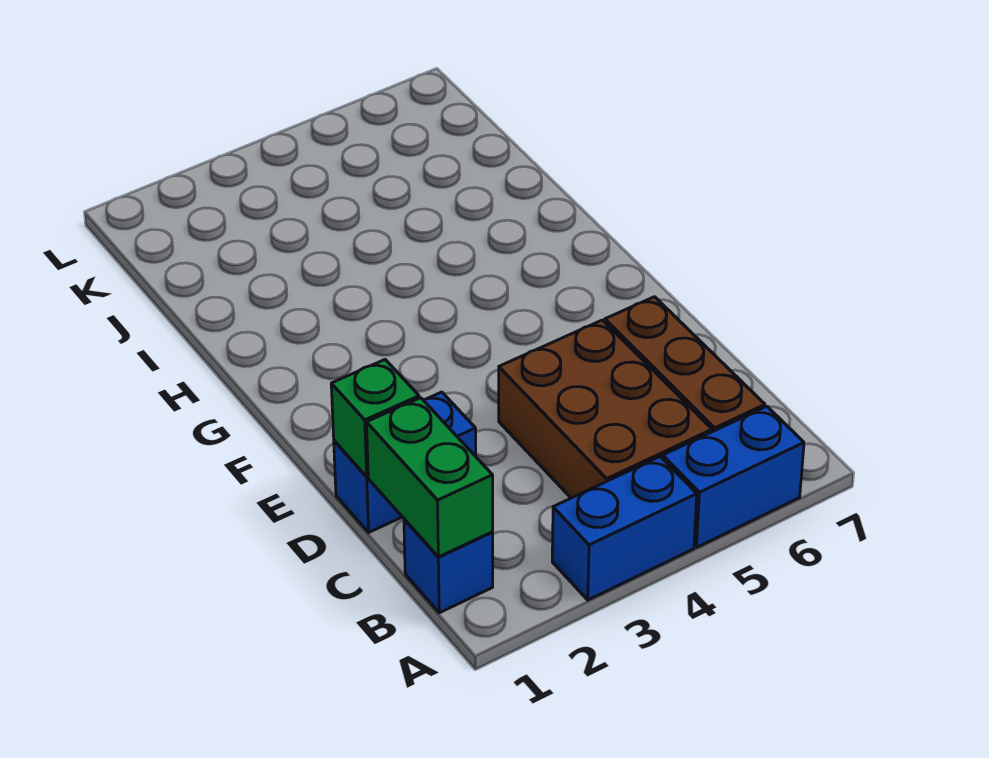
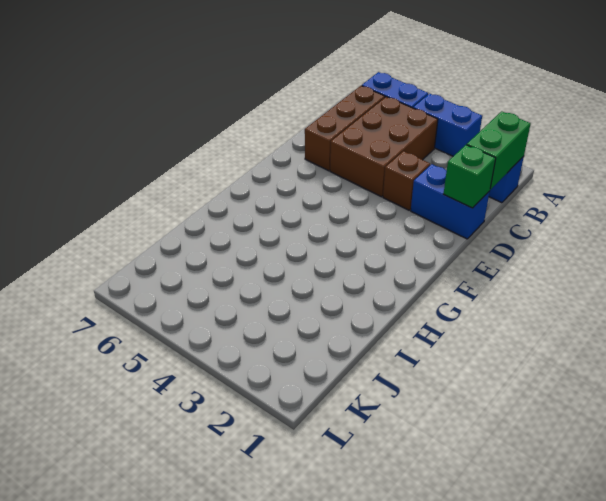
none -> brown 1x1 brick [383,151,430,210]

